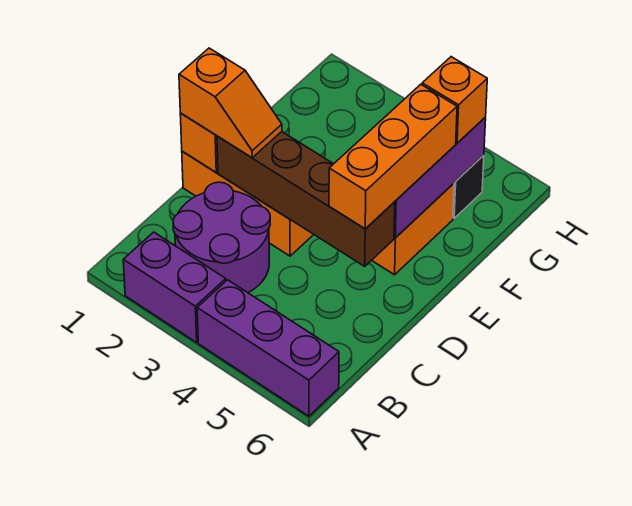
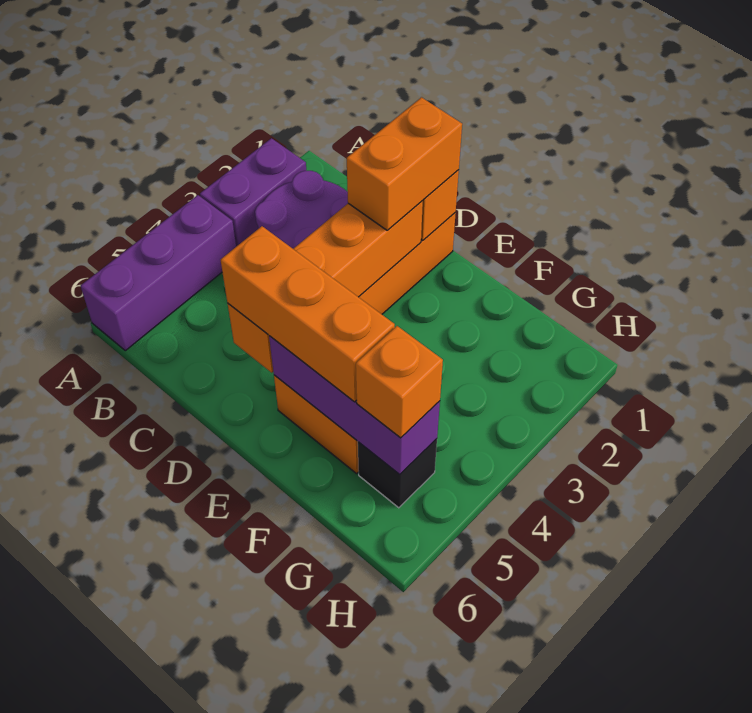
orange 1x2 slope [179,48,282,158] -> orange 1x2 brick [347,97,462,230]
brown 1x4 brick [217,132,395,266] -> orange 1x4 brick [228,201,423,373]

